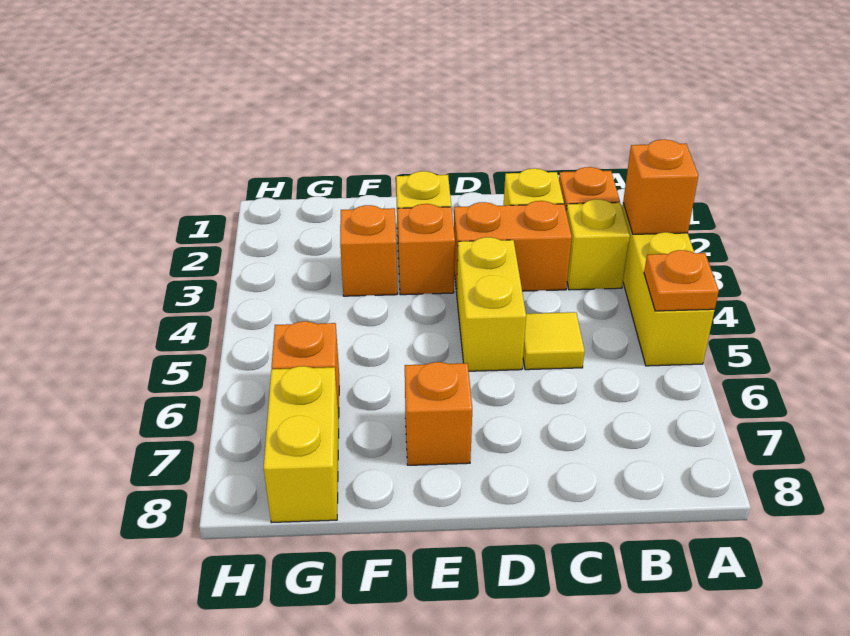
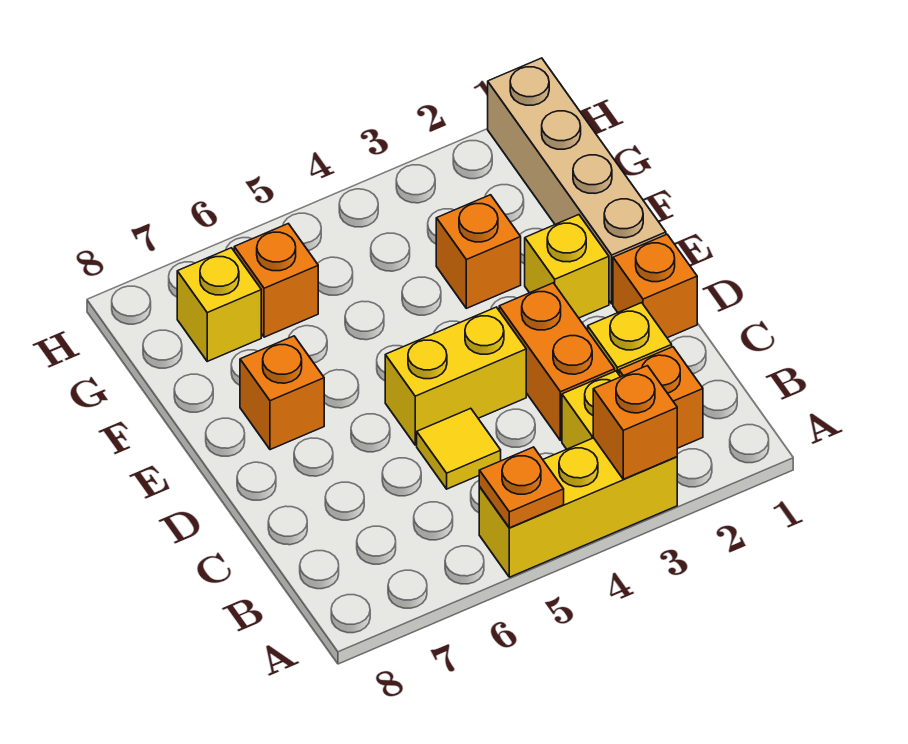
none -> tan 1x4 brick [488,58,666,304]
orange 1x1 brick [398,204,455,295] -> orange 1x1 brick moved to [613,235,697,338]
yellow 1x2 brick [264,366,339,523] -> yellow 1x1 brick [177,248,261,361]

